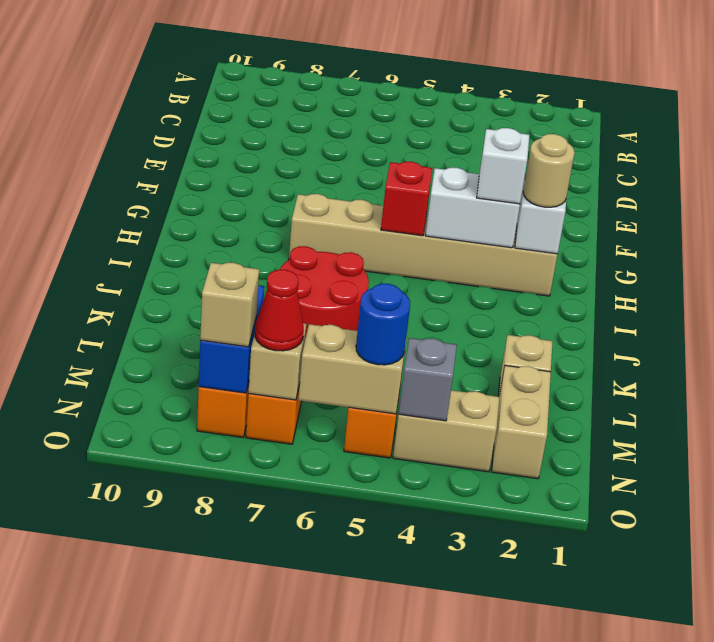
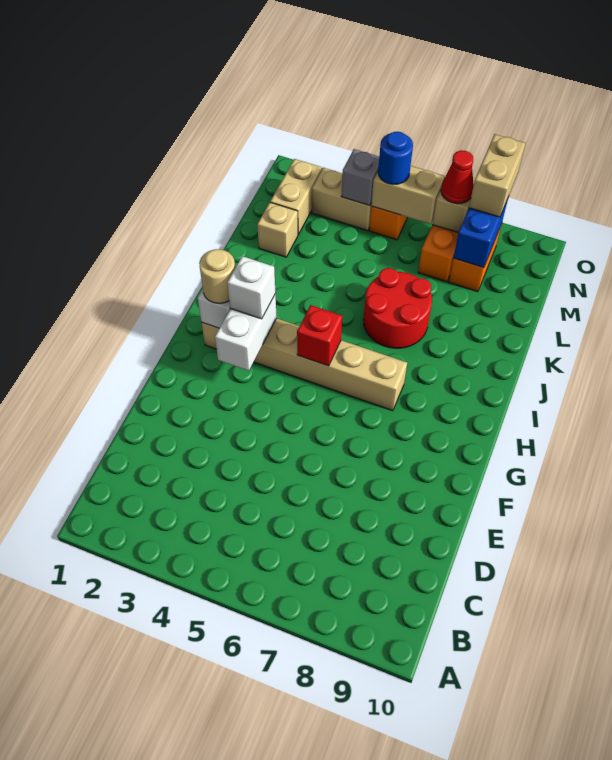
white 1x2 brick [425,168,520,248] -> white 1x2 brick turned to [215,294,277,371]
tan 1x1 brick [200,263,259,347] -> tan 1x2 brick [469,134,526,217]

